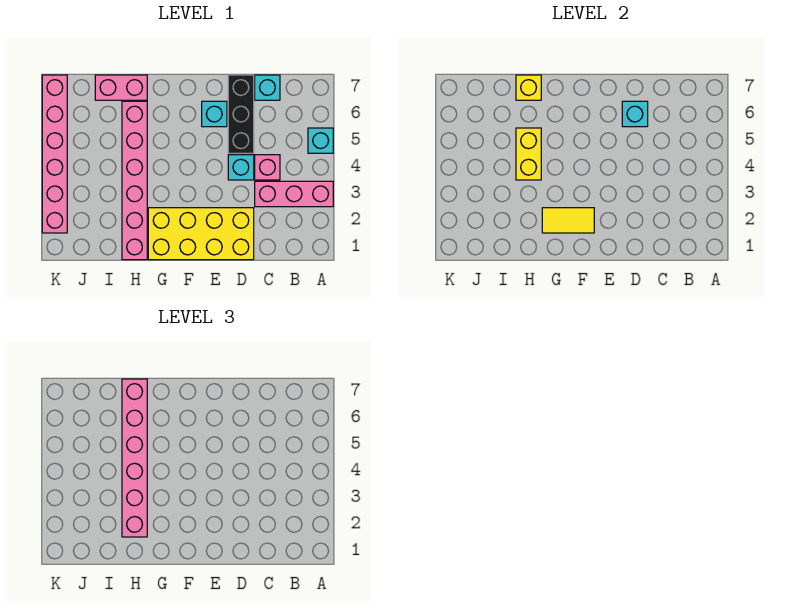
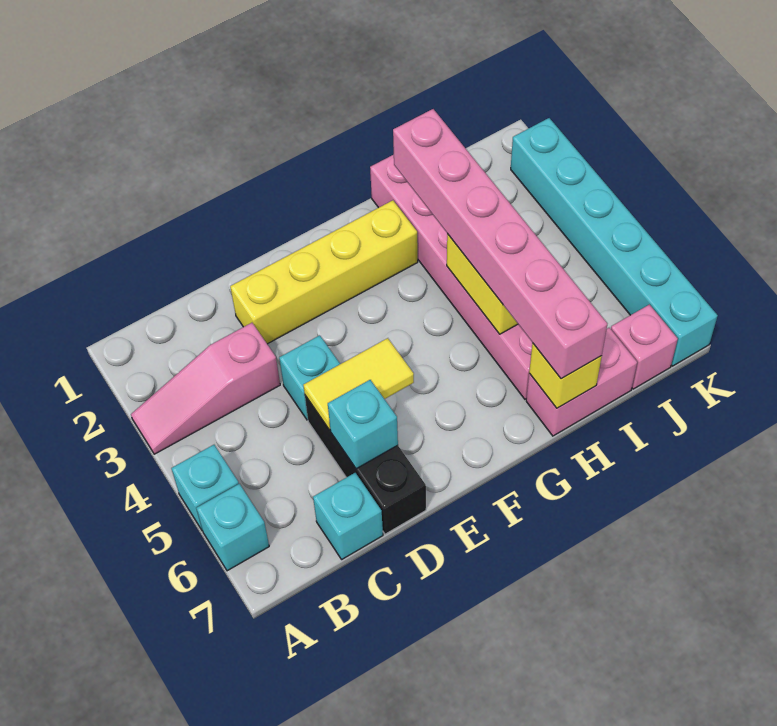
pink 1x3 brick [255,181,333,207] -> pink 1x3 slope [131,323,280,454]
pink 1x1 brick [255,155,280,180] -> pink 1x1 brick moved to [611,305,678,389]
yellow 2x4 brick [148,208,254,260] -> yellow 1x4 brick [230,200,418,344]
cyan 1x1 brick [202,101,227,127] -> cyan 1x1 brick moved to [196,484,269,571]
yellow 1x2 tile [542,208,594,233] -> yellow 1x2 tile moved to [303,338,414,430]
pink 1x6 brick [42,75,67,233] -> cyan 1x6 brick [511,118,718,366]

